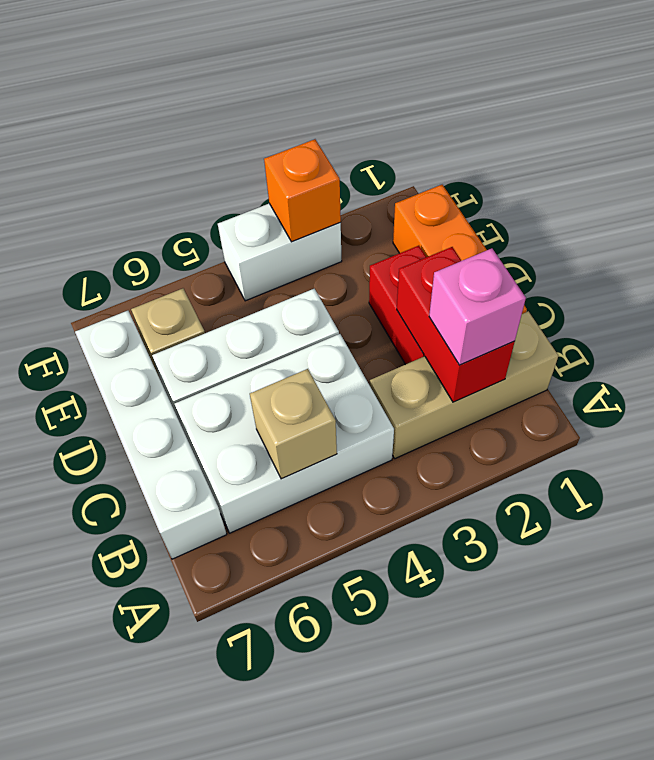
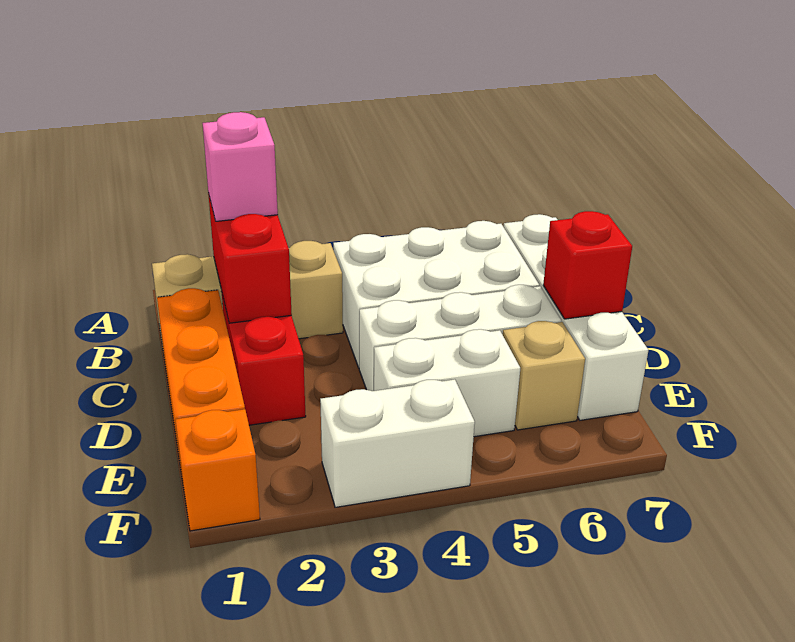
tan 1x1 brick [250,369,337,479] -> none
none -> red 1x1 brick [543,211,632,319]
none -> white 1x2 brick [374,329,520,437]
orange 1x1 brick [264,139,341,242] -> orange 1x1 brick moved to [175,409,260,531]

